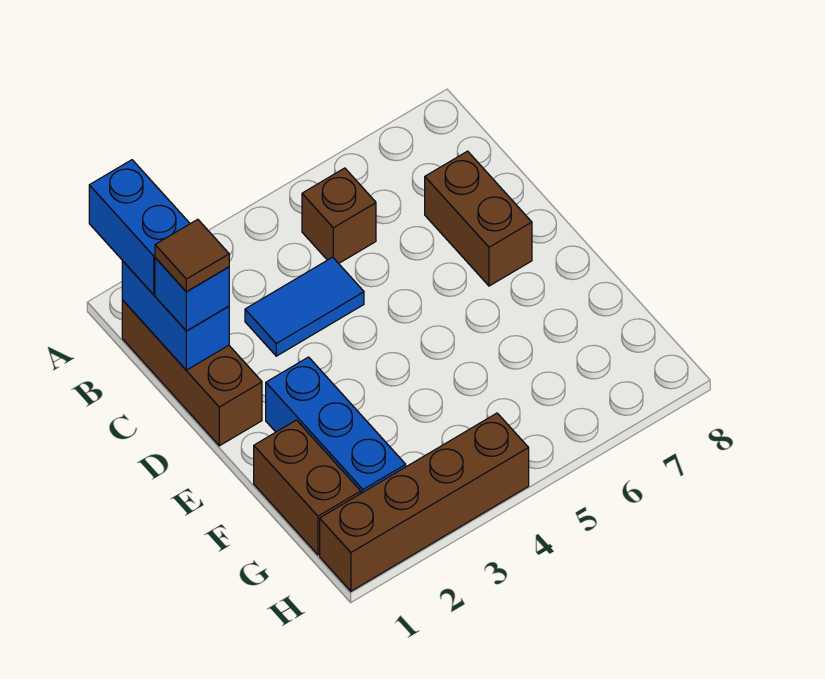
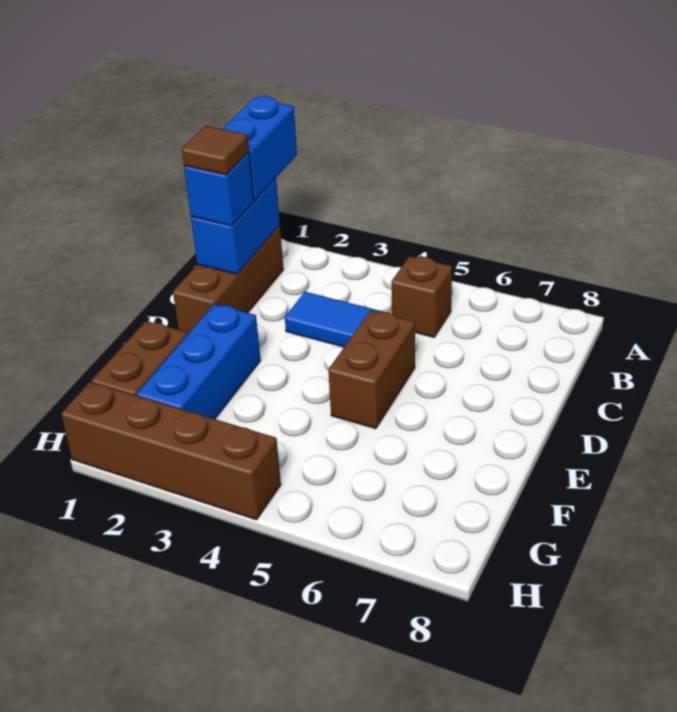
brown 1x2 brick [425,151,532,286] -> brown 1x2 brick moved to [328,311,415,429]

